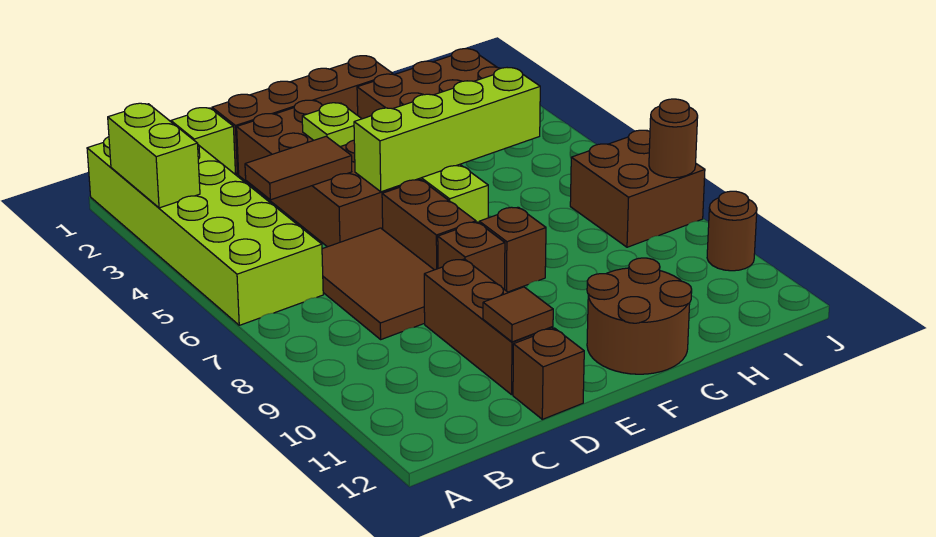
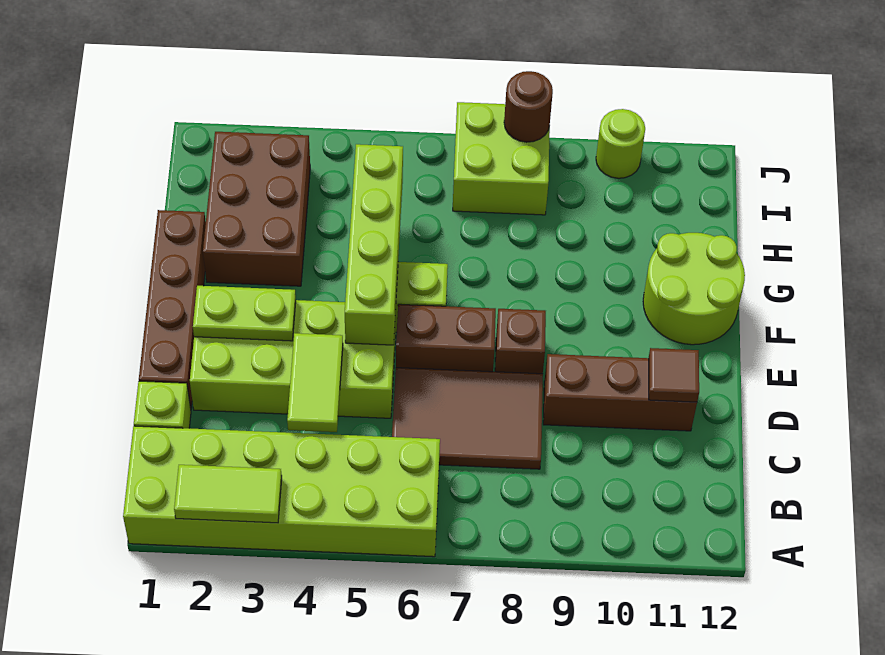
lime 1x2 brick [108,103,200,208] -> lime 1x2 tile [174,465,282,523]
brown 1x2 tile [245,136,352,200] -> lime 1x2 tile [287,333,343,432]
brown 2x4 brick [237,100,420,247] -> lime 2x4 brick [190,300,396,418]
brown 1x1 brick [513,328,584,419] -> none
lime 1x1 plate [302,103,362,147] -> lime 1x2 plate [193,286,296,341]
brown 1x1 brick [479,207,546,292] -> none
brown 2x2 round brick [587,258,692,374] -> lime 2x2 round brick [643,233,745,345]
brown 2x2 brick [570,130,705,247] -> lime 2x2 brick [453,102,550,215]
brown 1x1 round brick [707,191,757,271] -> lime 1x1 round brick [596,109,645,178]

